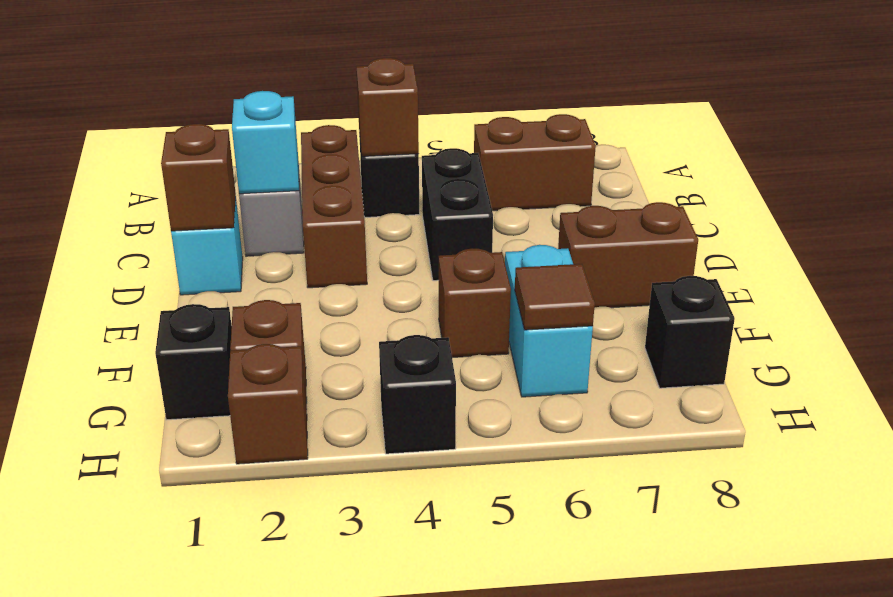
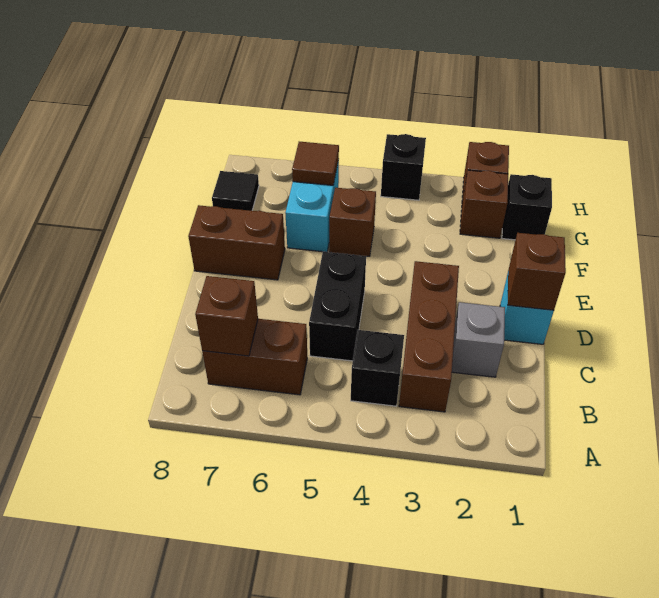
brown 1x1 brick [356,58,419,156] -> brown 1x1 brick moved to [195,276,258,356]
cyan 1x1 brick [232,91,299,194] -> none
black 1x1 brick [645,276,735,388] -> black 1x1 tile [212,171,259,211]

